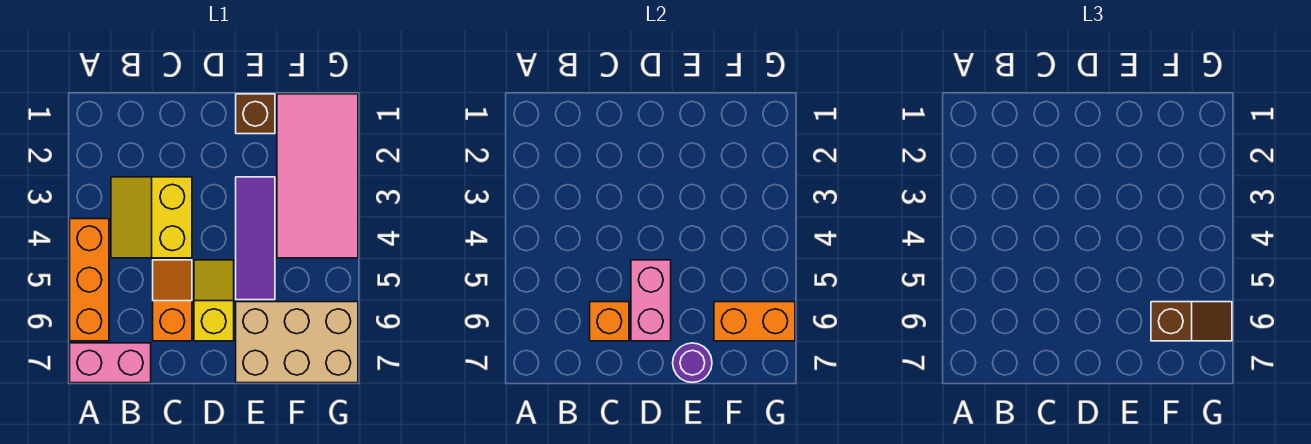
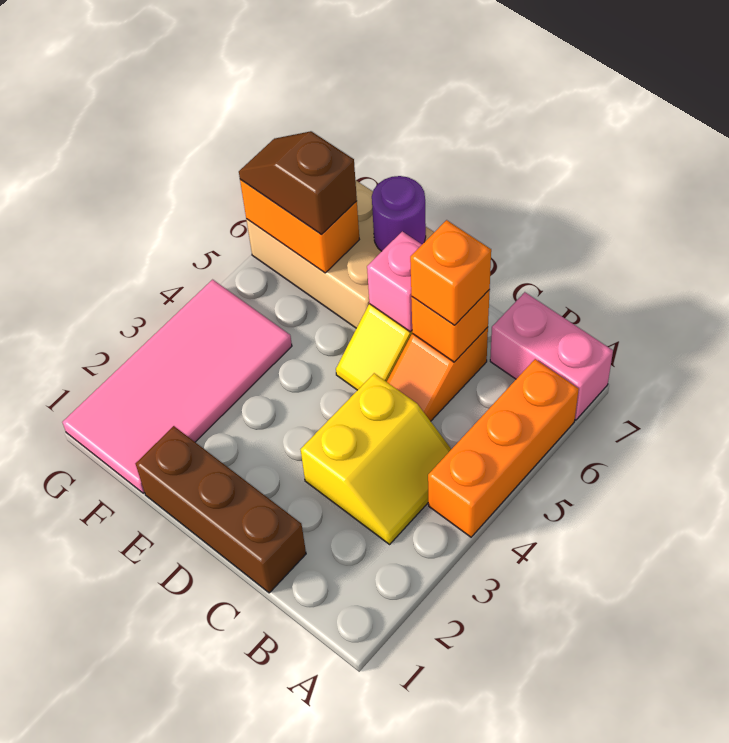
none -> orange 1x1 brick [410,220,491,325]
pink 1x2 brick [631,260,671,341] -> pink 1x1 brick [367,231,422,332]
brown 1x1 brick [236,94,275,134] -> brown 1x3 brick [135,426,306,593]
purple 1x3 tile [236,177,275,300] -> none

